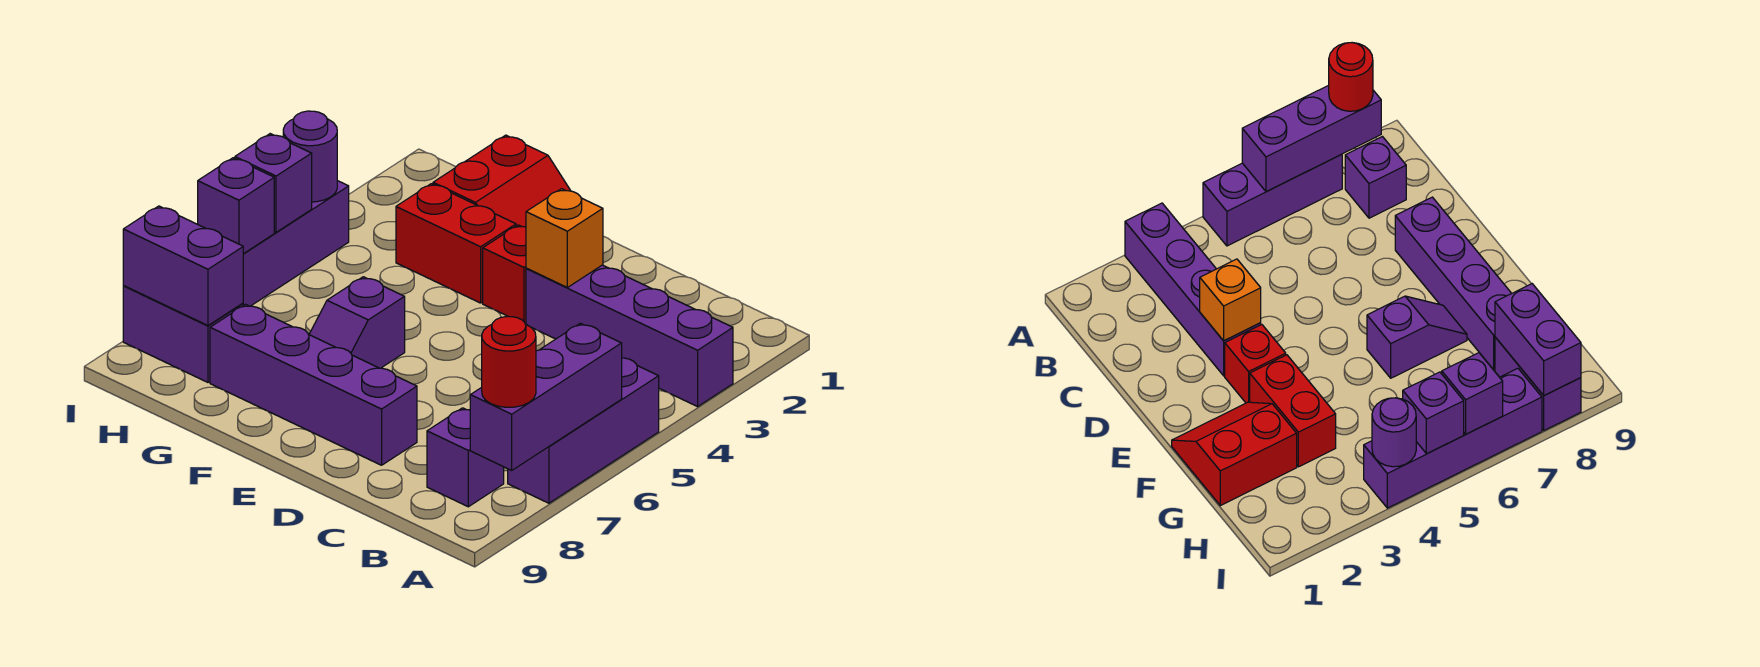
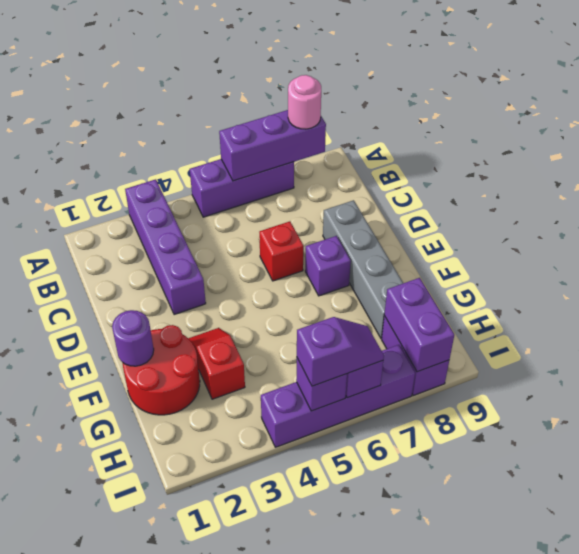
red 1x1 round brick [482,317,536,407] -> pink 1x1 round brick [288,75,321,129]
purple 1x1 brick [427,408,504,507] -> purple 1x1 brick moved to [305,236,351,296]
orange 1x1 brick [526,189,603,287] -> none
purple 1x4 brick [210,304,417,465] -> grey 1x4 brick [323,200,403,338]
red 1x1 brick [483,225,526,323] -> red 1x1 brick moved to [259,221,303,281]
red 2x2 slope [433,135,571,227] -> red 2x2 round brick [123,325,200,415]
red 1x2 brick [396,184,516,303] -> red 1x2 slope [188,328,245,399]
purple 1x2 slope [309,277,405,368] -> purple 1x2 slope moved to [297,317,384,386]
purple 1x1 round brick [283,111,337,202] -> purple 1x1 round brick moved to [112,310,154,366]

